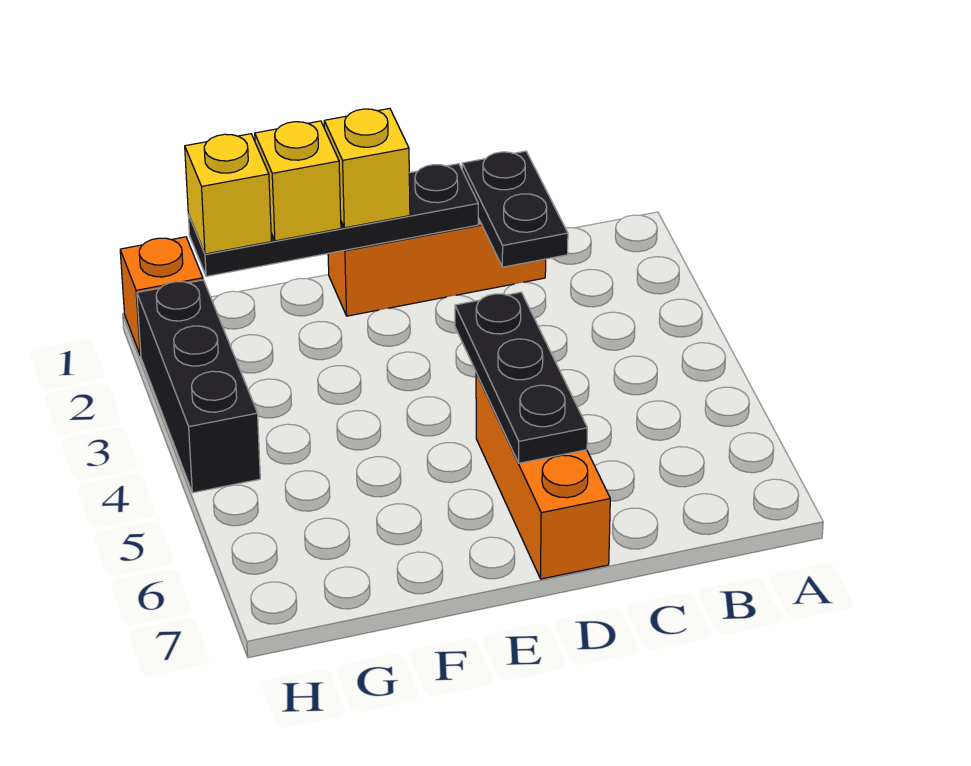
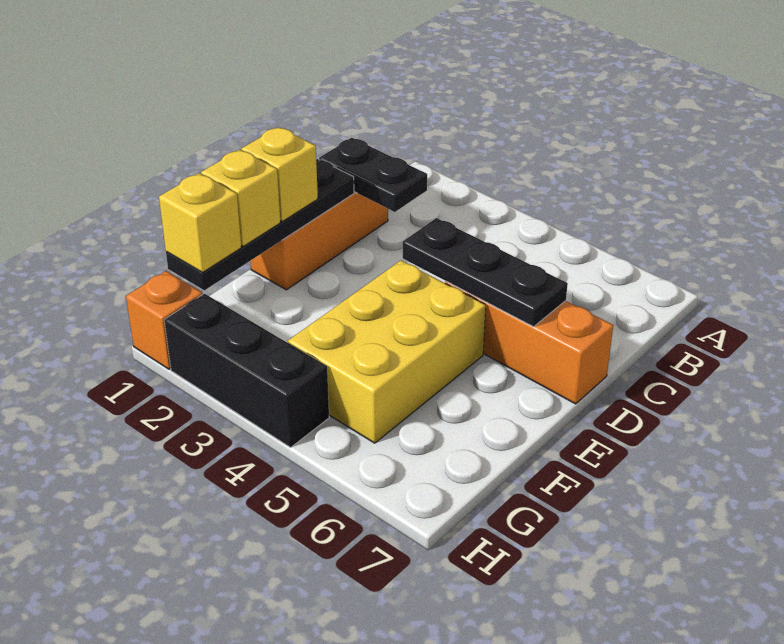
none -> yellow 2x3 brick [288,260,486,443]

